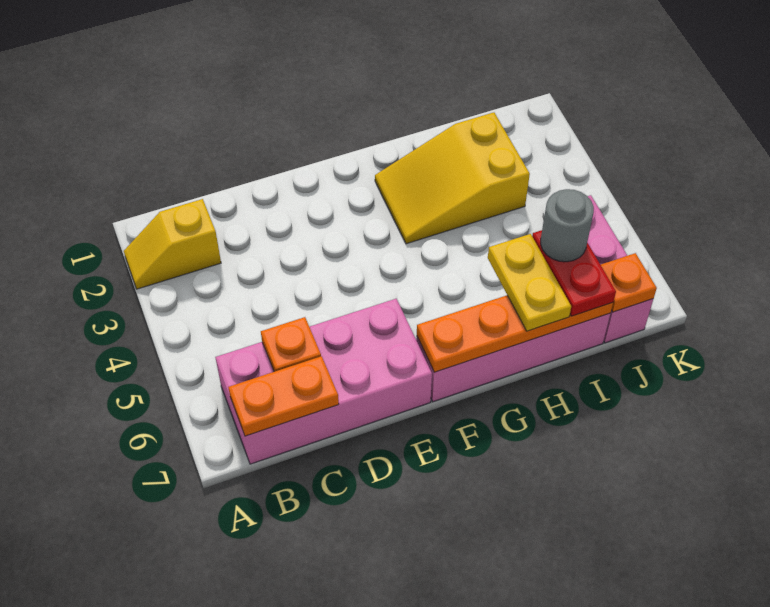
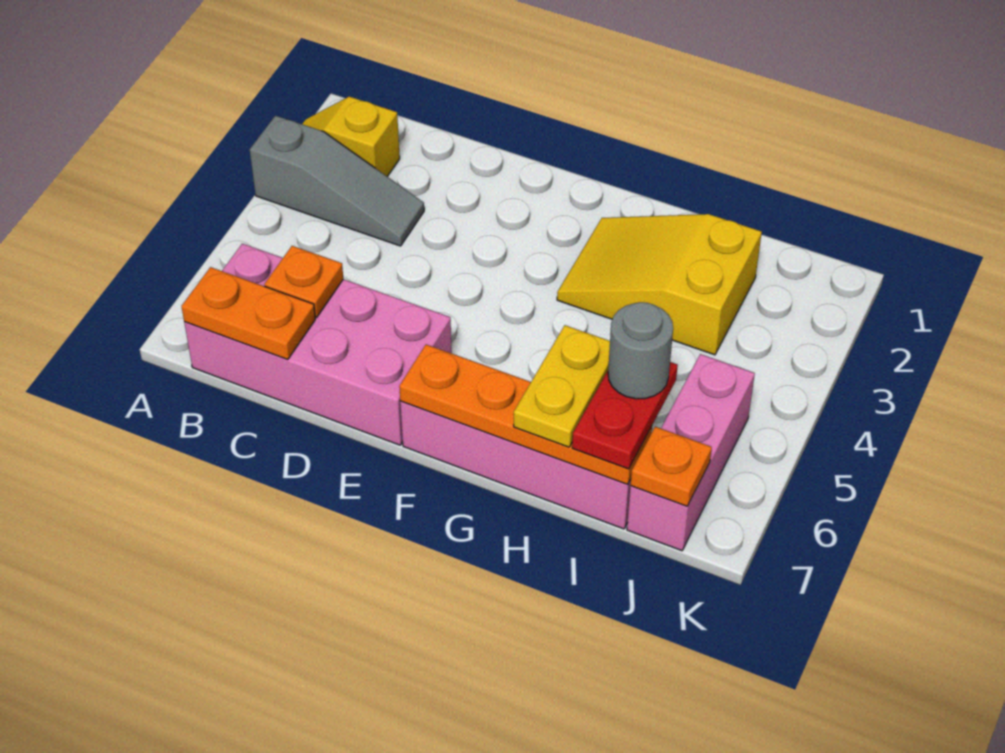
none -> grey 1x3 slope [250,116,424,246]

